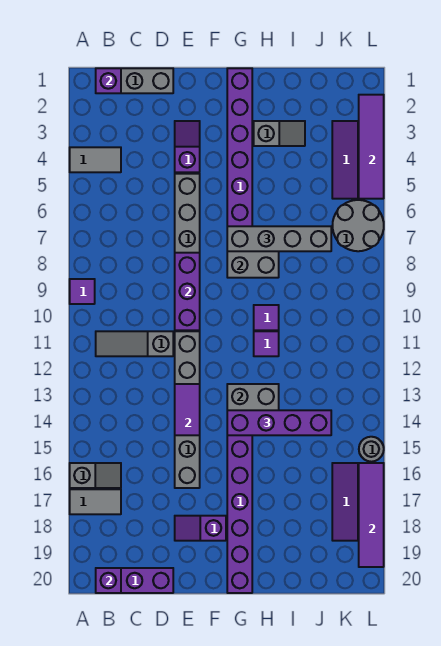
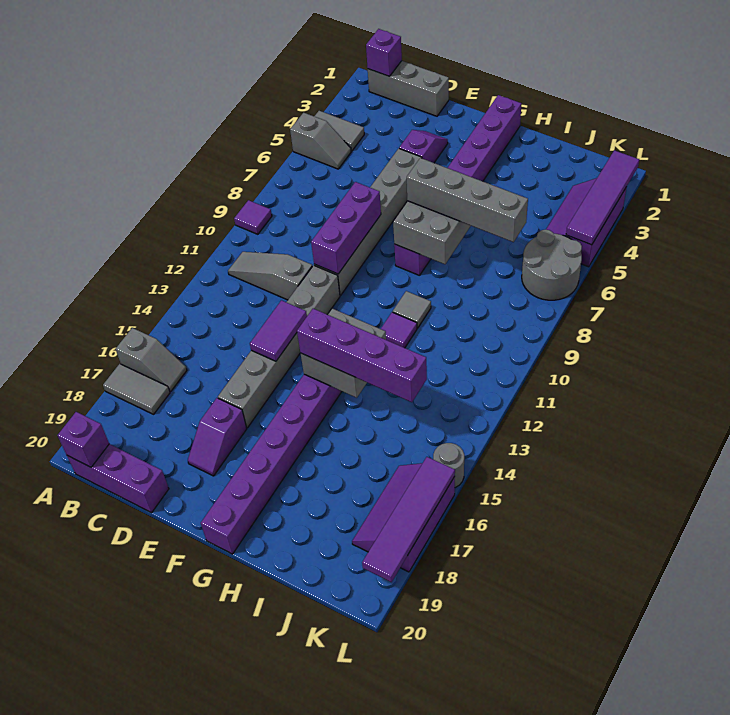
purple 1x2 slope [175,516,226,541] -> purple 1x2 slope turned to [188,398,247,476]
grey 1x2 slope [254,121,305,146] -> grey 1x2 slope moved to [290,113,351,169]
purple 1x1 tile [254,305,279,330] -> grey 1x1 tile [393,291,431,328]

